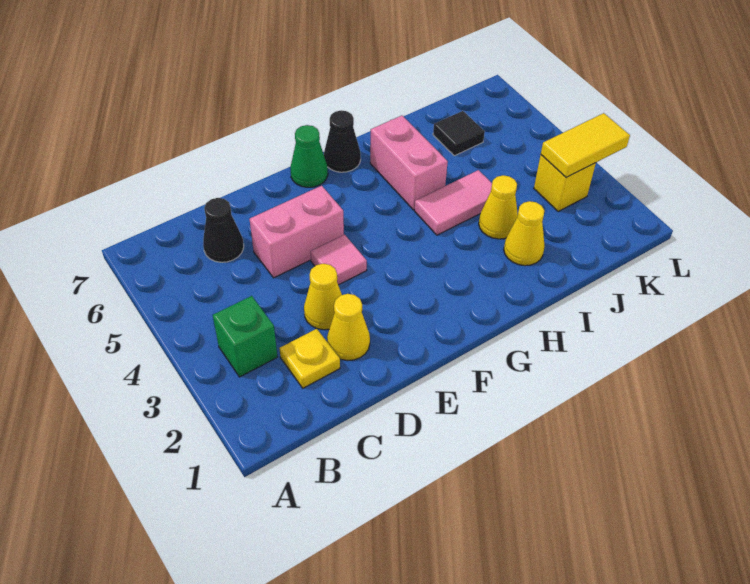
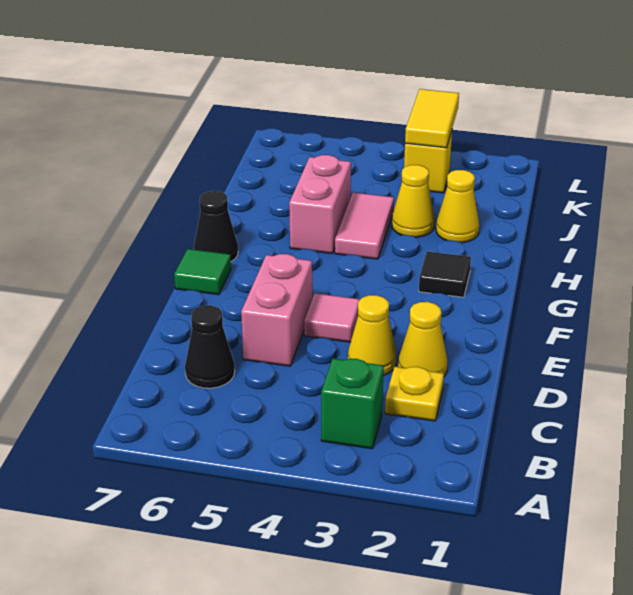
green 1x1 cone [290,125,328,187] -> green 1x1 tile [174,249,231,295]
pink 1x2 brick [370,116,448,210] -> pink 1x2 brick turned to [289,155,351,254]
black 1x1 tile [433,111,485,156] -> black 1x1 tile moved to [419,252,471,297]

